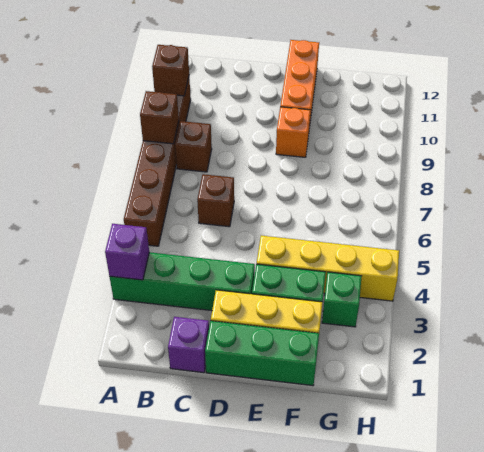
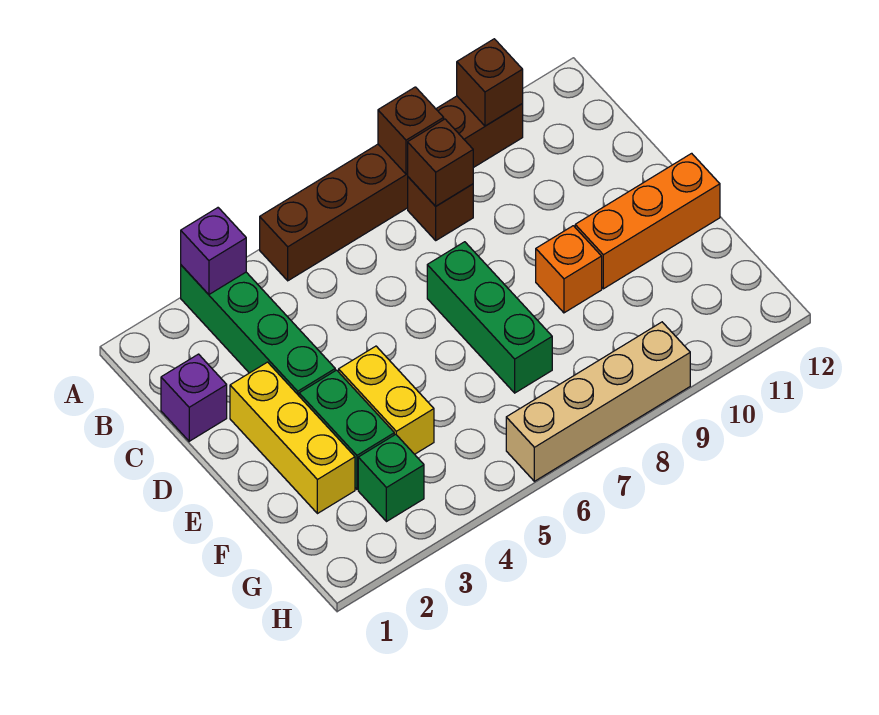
brown 1x1 brick [197,174,234,227] -> brown 1x1 brick moved to [408,119,473,206]
green 1x3 brick [205,321,319,386] -> green 1x3 brick moved to [427,242,552,393]
yellow 1x4 brick [257,236,399,301] -> yellow 1x2 brick [339,346,434,454]
none -> tan 1x4 brick [506,322,690,481]

